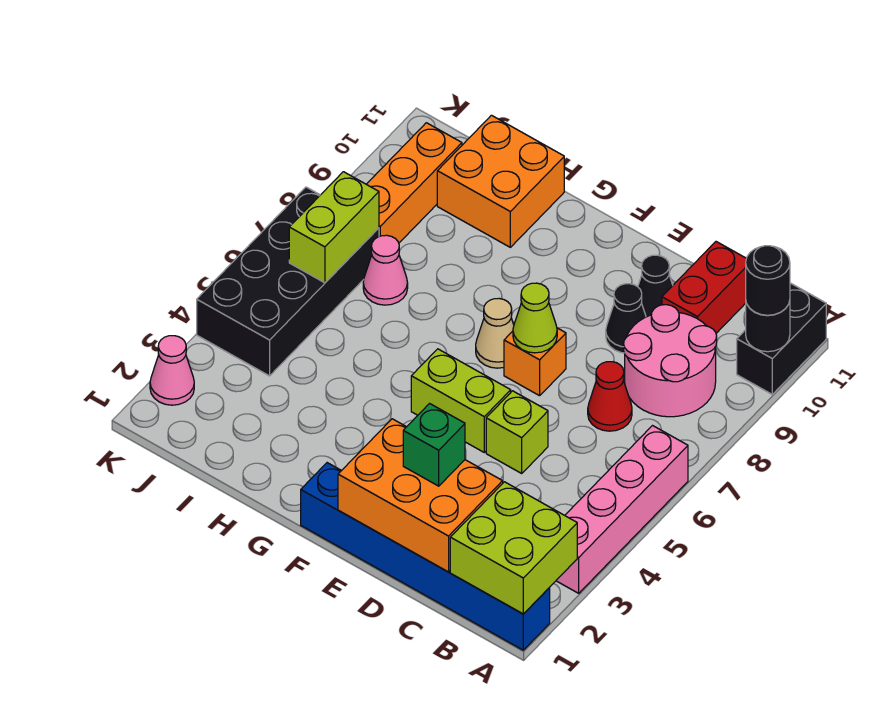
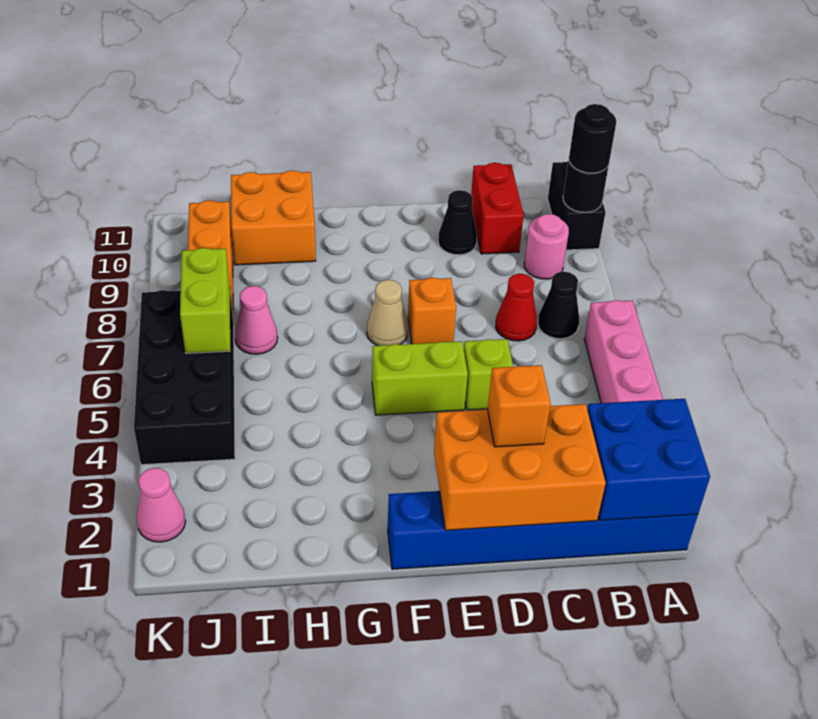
lime 2x2 brick [450,482,577,614] -> blue 2x2 brick [587,399,710,520]
pink 2x2 round brick [624,305,717,417] -> pink 1x1 round brick [524,214,569,279]
green 1x1 brick [403,404,465,486] -> orange 1x1 brick [488,365,551,447]
black 1x1 cone [606,284,646,353] -> black 1x1 cone moved to [538,272,579,339]
lime 1x1 cone [513,283,557,353] -> none

